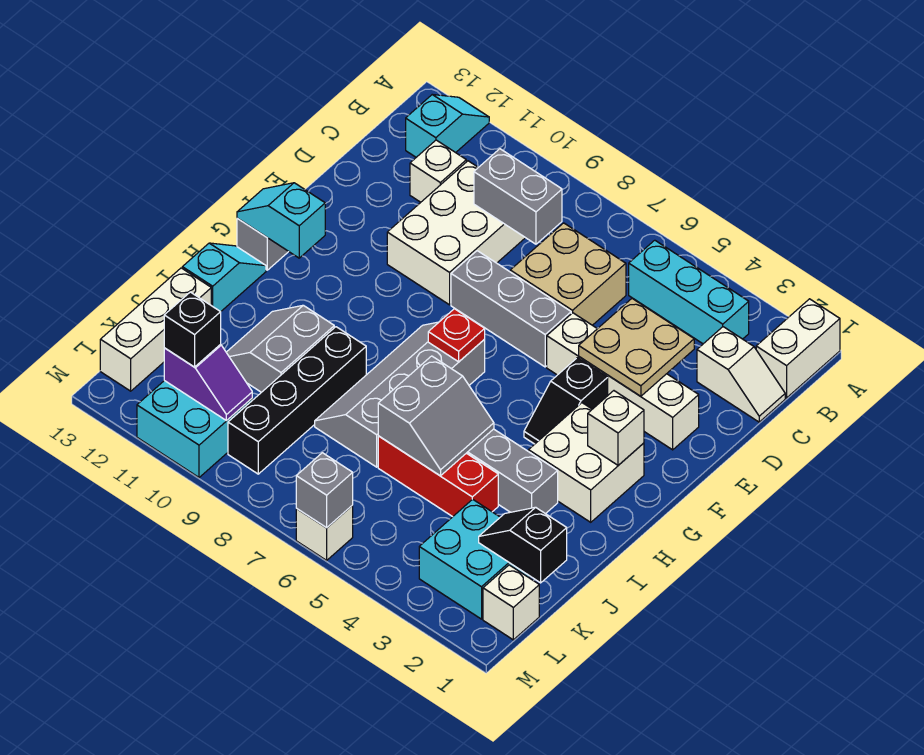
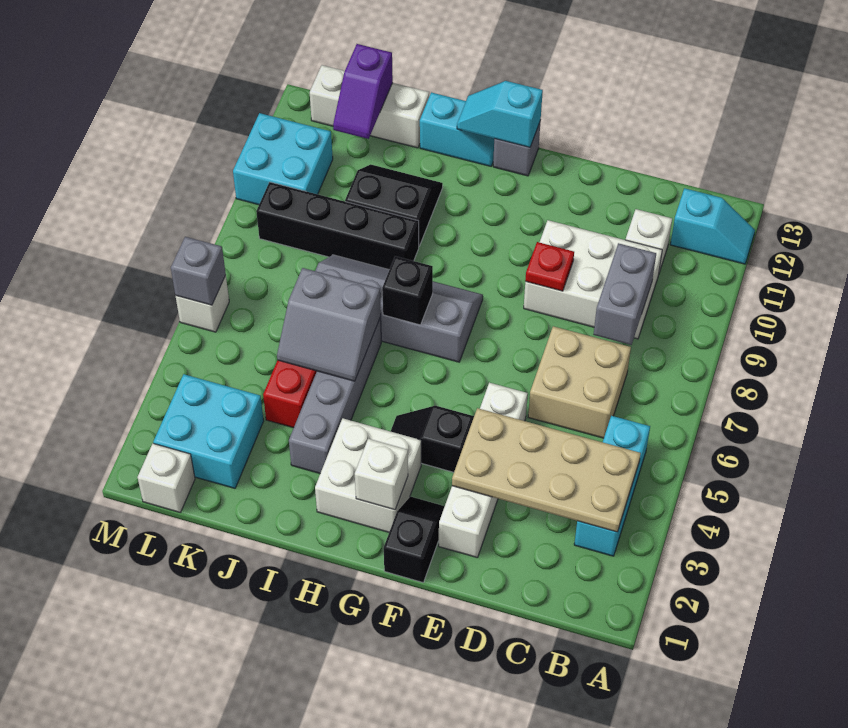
white 1x2 brick [756,299,840,398] -> none
white 1x2 slope [697,327,785,422] -> none
tan 2x2 plate [579,299,694,396] -> tan 2x4 plate [452,408,641,532]
grey 1x3 brick [451,251,571,367] -> none
red 1x1 plate [428,309,485,362] -> red 1x1 plate moved to [525,242,574,291]
cyan 1x2 slope [237,183,325,258] -> cyan 1x2 slope turned to [457,81,543,147]
grey 2x2 slope [226,305,334,392] -> black 2x2 slope [345,164,443,246]
black 1x2 slope [479,507,567,583] -> black 1x2 slope moved to [384,497,445,582]
purple 1x2 slope [164,344,252,421] -> purple 1x2 slope moved to [333,44,393,139]
black 1x1 brick [164,292,221,367] -> black 1x1 brick moved to [382,256,433,325]

